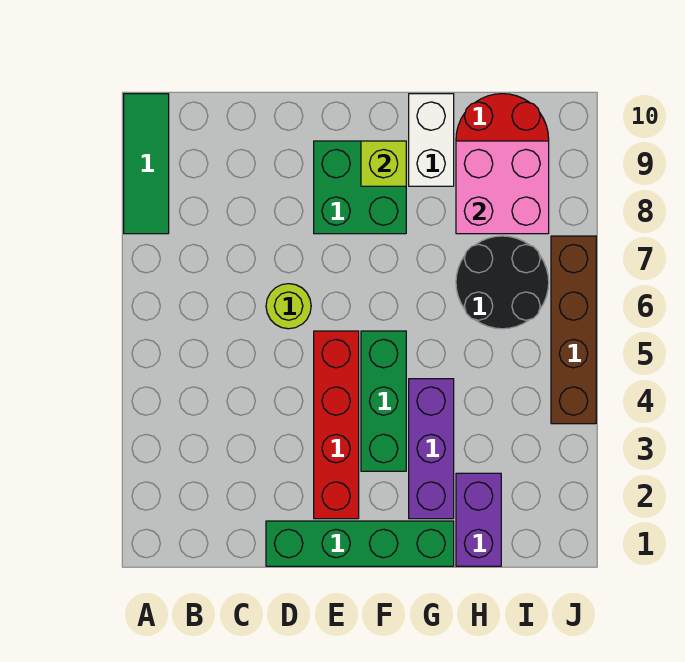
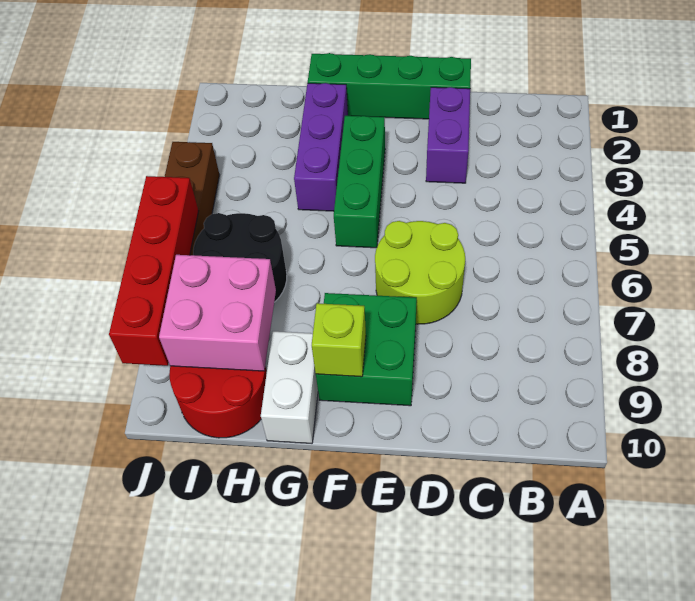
green 1x3 tile [124,94,169,234] -> none
lime 1x1 round brick [266,284,311,329] -> lime 2x2 round brick [375,221,465,324]
red 1x4 brick [314,331,359,519] -> red 1x4 brick moved to [109,176,199,366]
purple 1x2 brick [456,473,501,566] -> purple 1x2 brick moved to [426,87,470,183]

